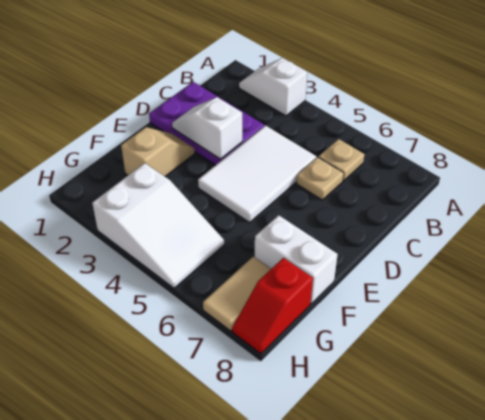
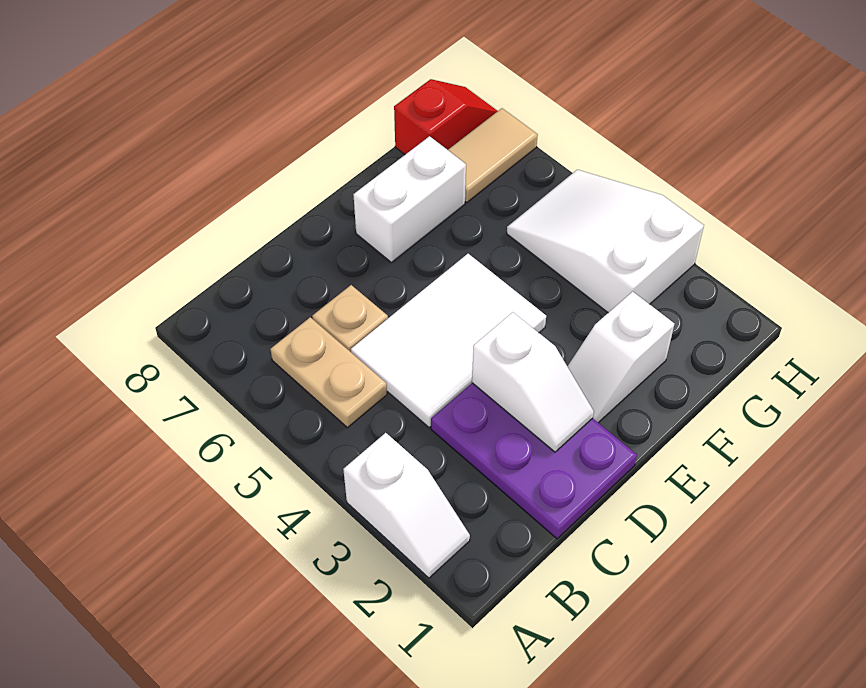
tan 1x1 plate [319,139,365,181] -> tan 1x2 plate [270,317,387,428]
tan 1x2 slope [121,127,195,176] -> white 1x2 slope [567,292,675,423]
white 1x2 brick [255,215,338,304] -> white 1x2 brick turned to [353,136,466,262]

